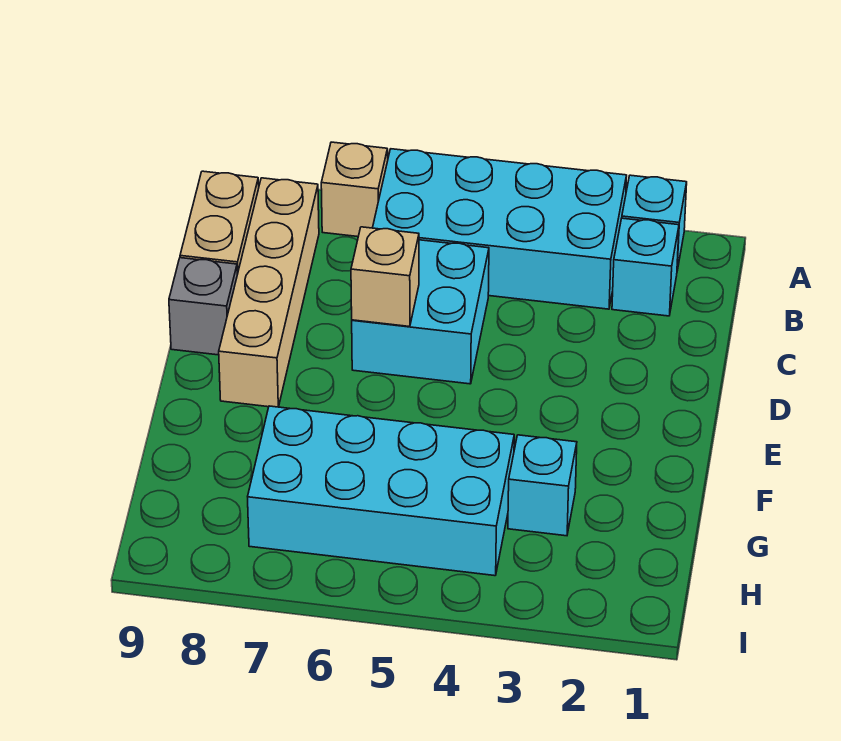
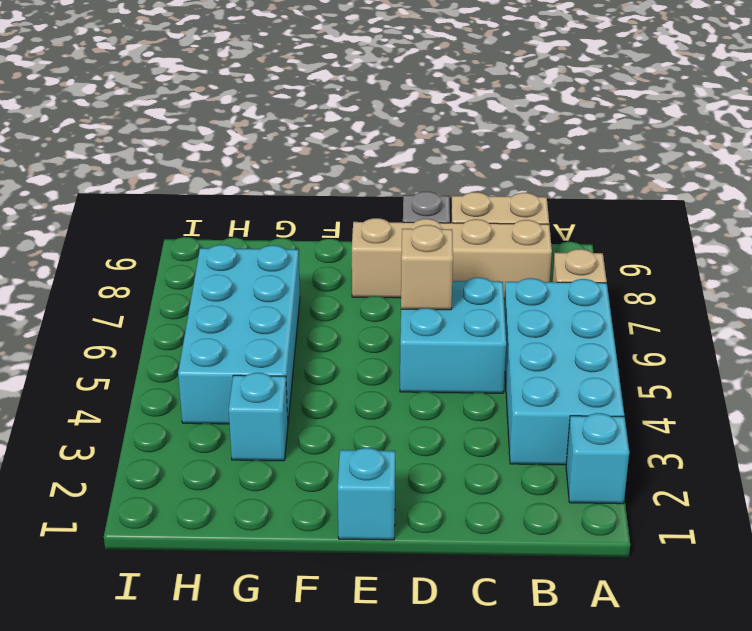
cyan 1x1 brick [612,218,679,316] -> cyan 1x1 brick moved to [338,448,395,540]

